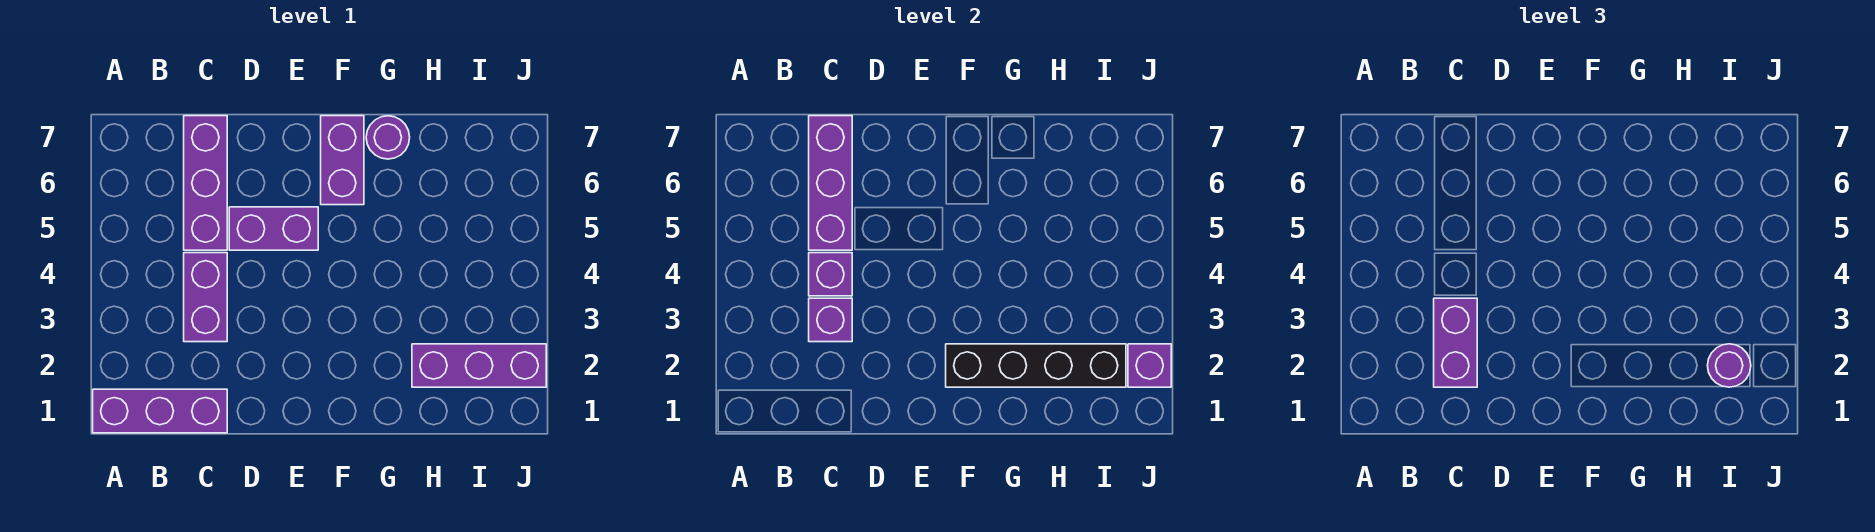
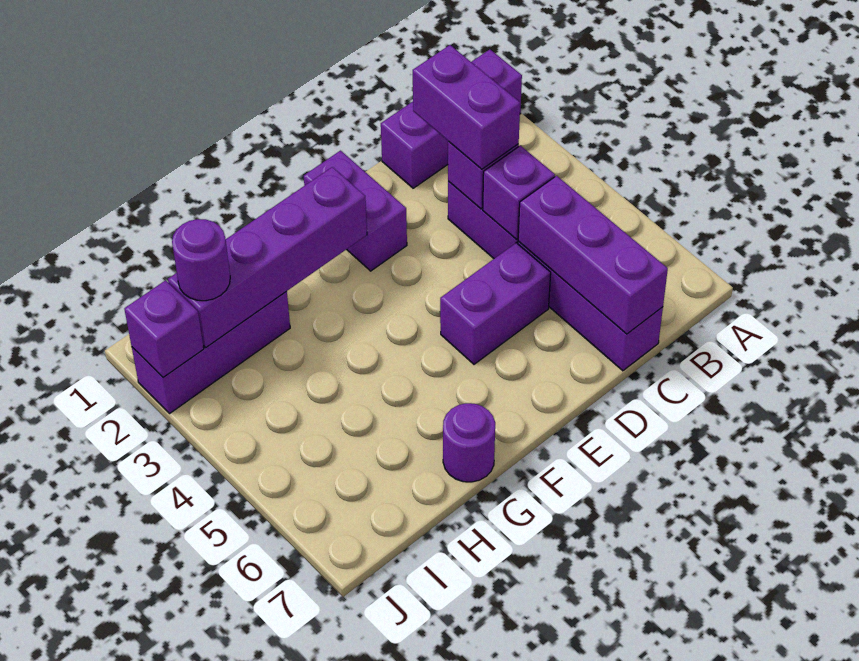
black 1x4 brick [946,344,1126,387] -> purple 1x4 brick [168,167,367,347]
purple 1x2 brick [321,116,364,205] -> purple 1x2 brick moved to [304,151,407,271]

